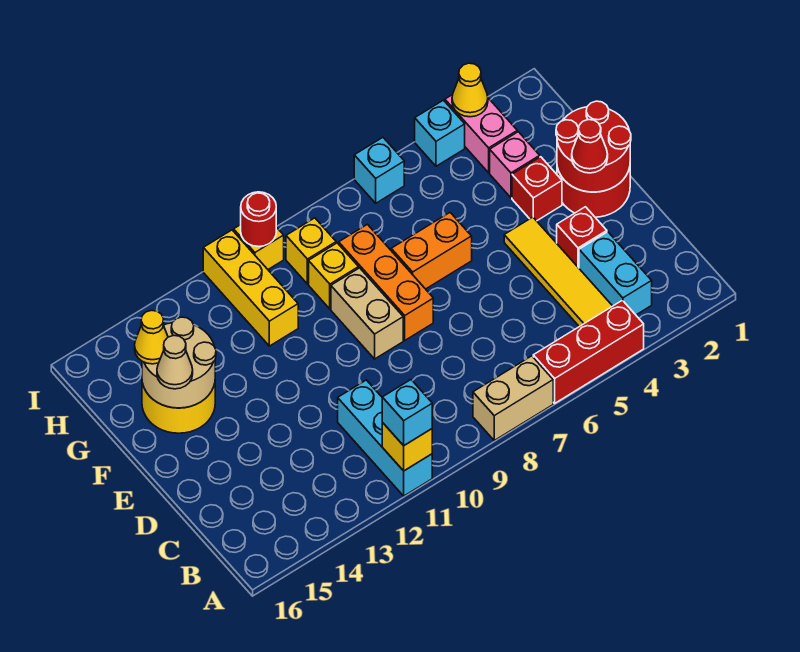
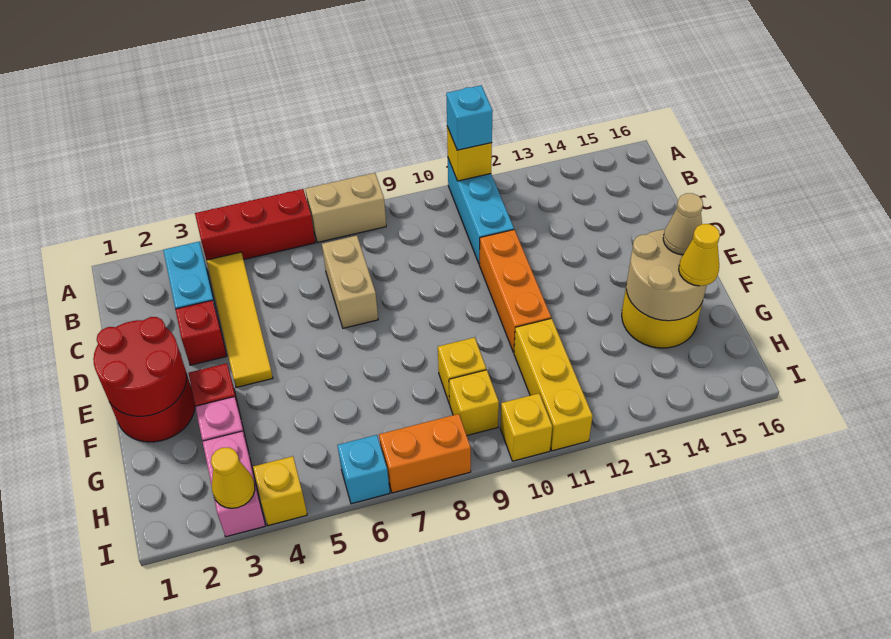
red 1x1 cone [572,120,608,173] -> none
orange 1x3 brick [339,224,433,340] -> orange 1x3 brick moved to [479,230,551,353]
tan 1x2 brick [331,268,403,359] -> tan 1x2 brick moved to [322,236,378,328]
orange 1x2 brick [391,213,472,289] -> orange 1x2 brick moved to [379,414,471,493]
cyan 1x1 brick [415,100,465,166] -> yellow 1x1 brick [253,456,307,526]
red 1x1 round brick [241,192,276,247] -> none

